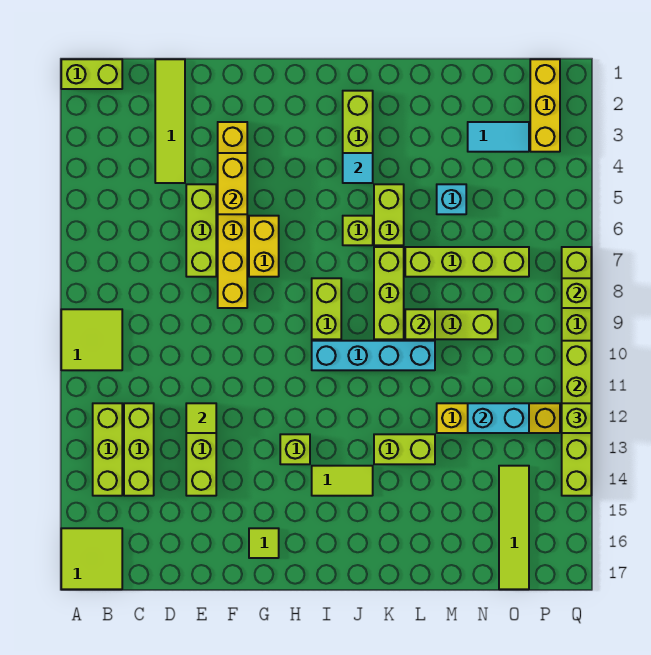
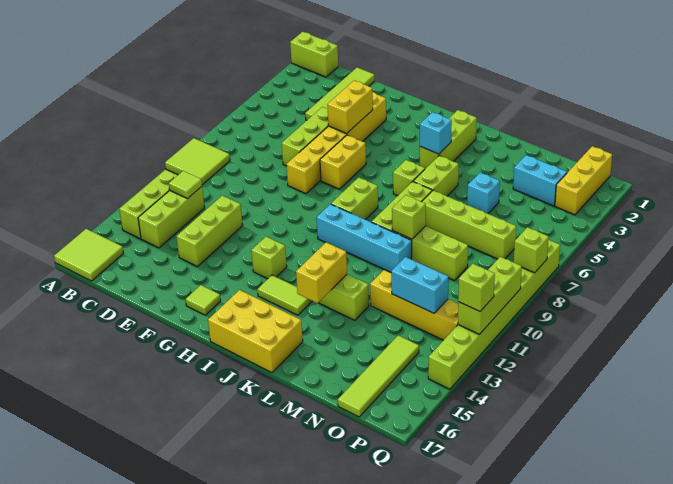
lime 1x1 tile [186,403,216,433] -> lime 1x1 tile moved to [169,171,202,199]
none -> yellow 2x3 brick [208,290,303,373]
cyan 1x1 tile [343,153,373,183] -> cyan 1x1 brick [420,112,452,154]
none -> yellow 1x2 brick [296,242,347,303]
cyan 1x2 tile [468,122,529,152] -> cyan 1x2 brick [513,155,567,206]

